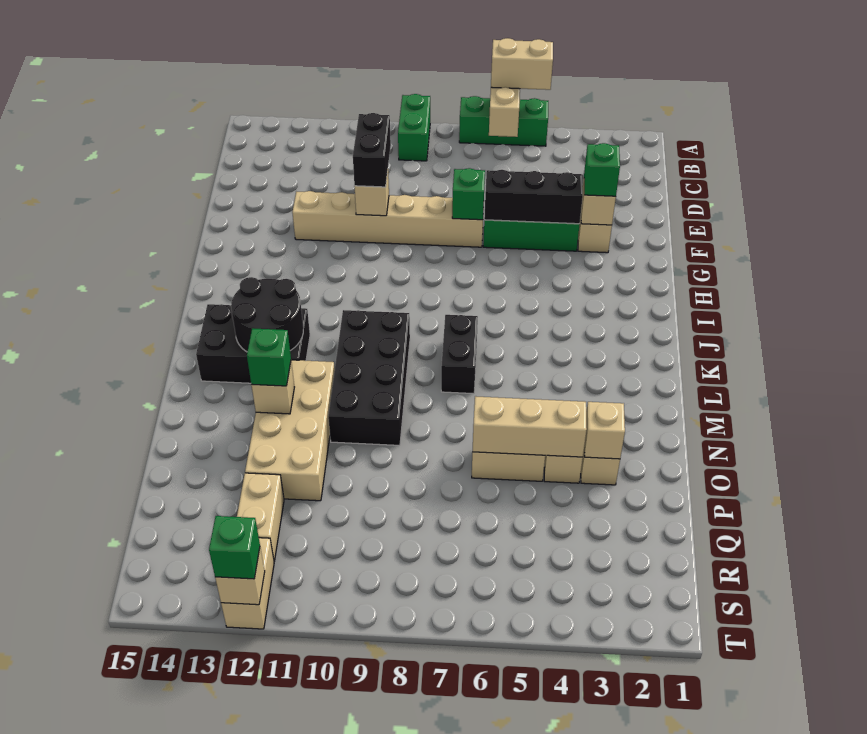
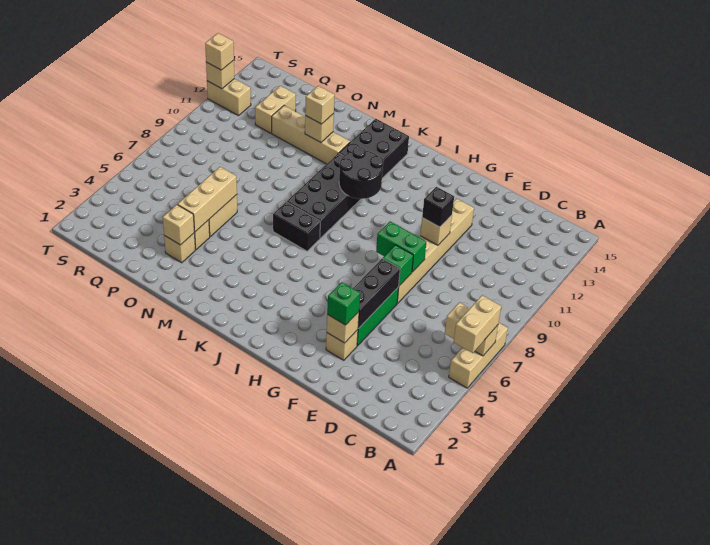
green 1x3 brick [459,96,548,146] -> tan 1x3 brick [449,323,508,388]
green 1x2 brick [398,94,430,161] -> green 1x2 brick moved to [376,221,426,272]
black 1x2 brick [353,113,391,187] -> black 1x1 brick [422,187,454,227]
black 2x4 brick [328,310,410,445] -> black 2x4 brick turned to [287,153,361,238]
black 2x2 round brick [231,277,303,352] -> black 2x2 round brick moved to [339,146,383,199]
tan 2x4 brick [245,360,335,501] -> tan 1x4 brick [272,106,350,164]
green 1x1 brick [247,328,291,386] -> tan 1x1 brick [305,86,335,124]
tan 1x2 brick [237,473,284,561] -> tan 1x2 brick turned to [255,86,296,133]
green 1x1 brick [209,516,260,579] -> tan 1x1 brick [205,33,234,70]

